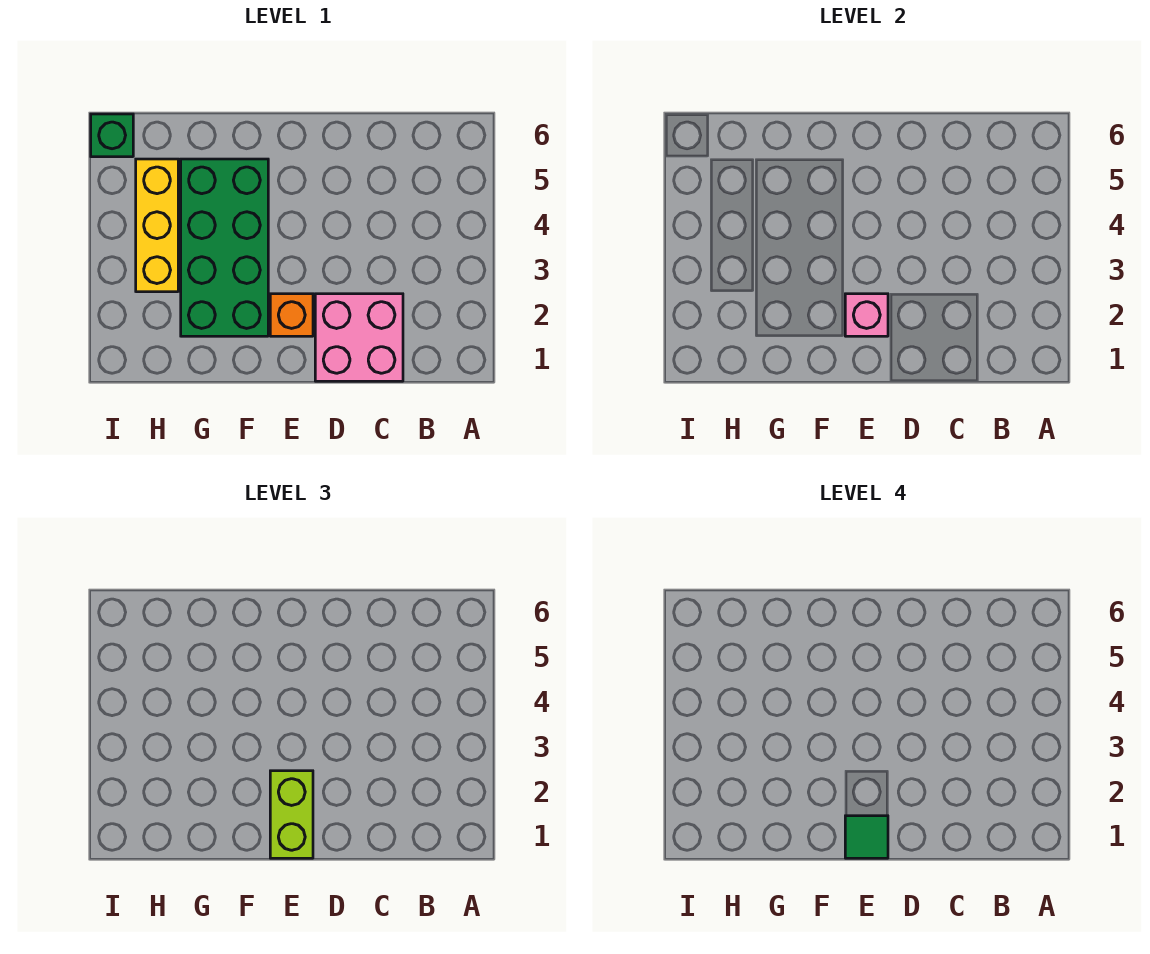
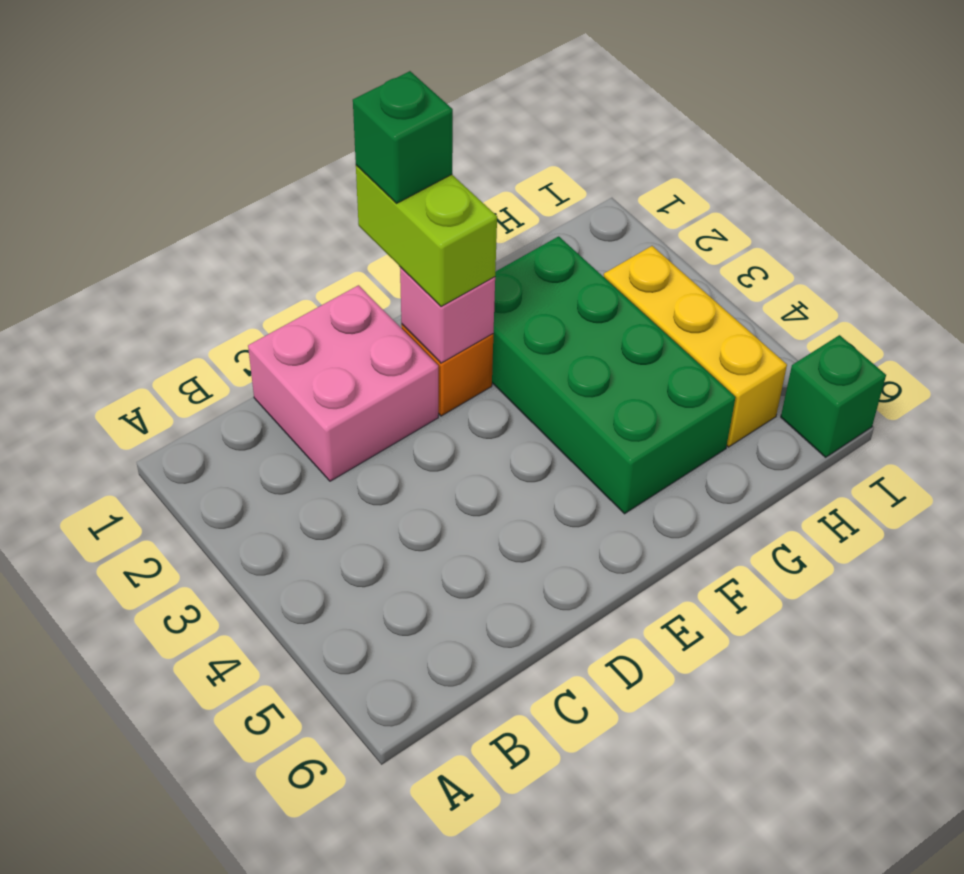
green 1x1 tile [845,816,888,858] -> green 1x1 brick [353,71,453,204]

